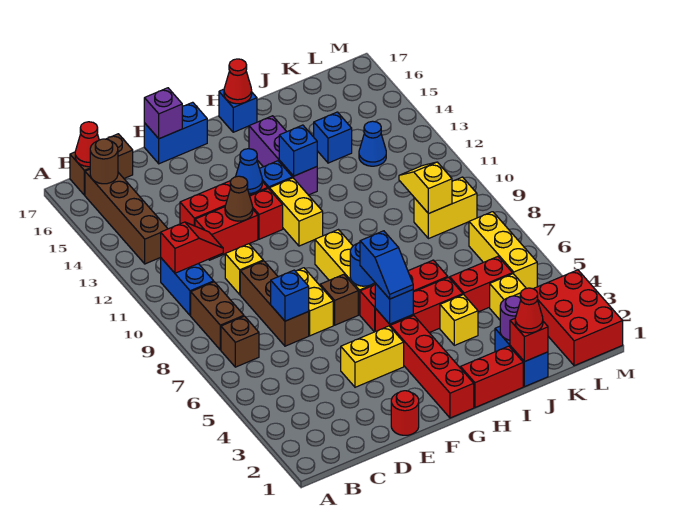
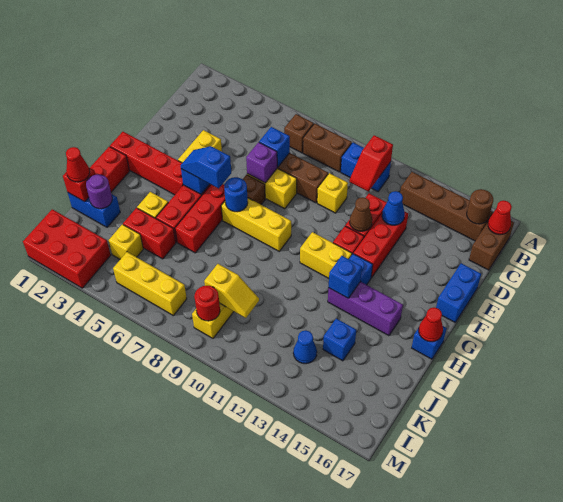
red 1x1 round brick [391,391,419,435] -> red 1x1 round brick moved to [194,286,220,321]
purple 1x1 brick [144,88,182,139] -> purple 1x1 brick moved to [246,142,277,183]
blue 1x1 cone [236,149,262,193] -> blue 1x1 cone moved to [382,191,405,225]
red 1x2 brick [450,257,513,312] -> red 1x2 brick turned to [123,208,176,259]

